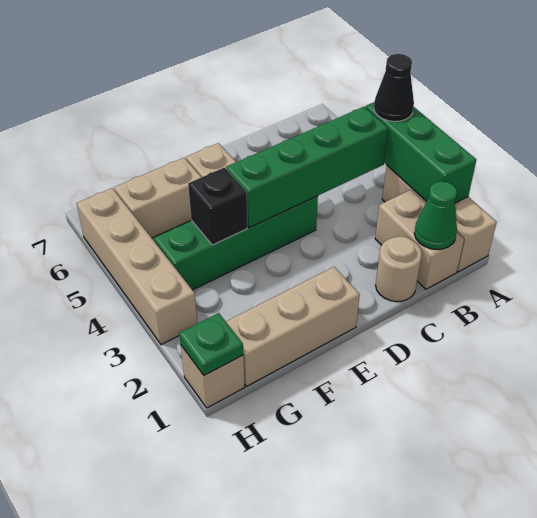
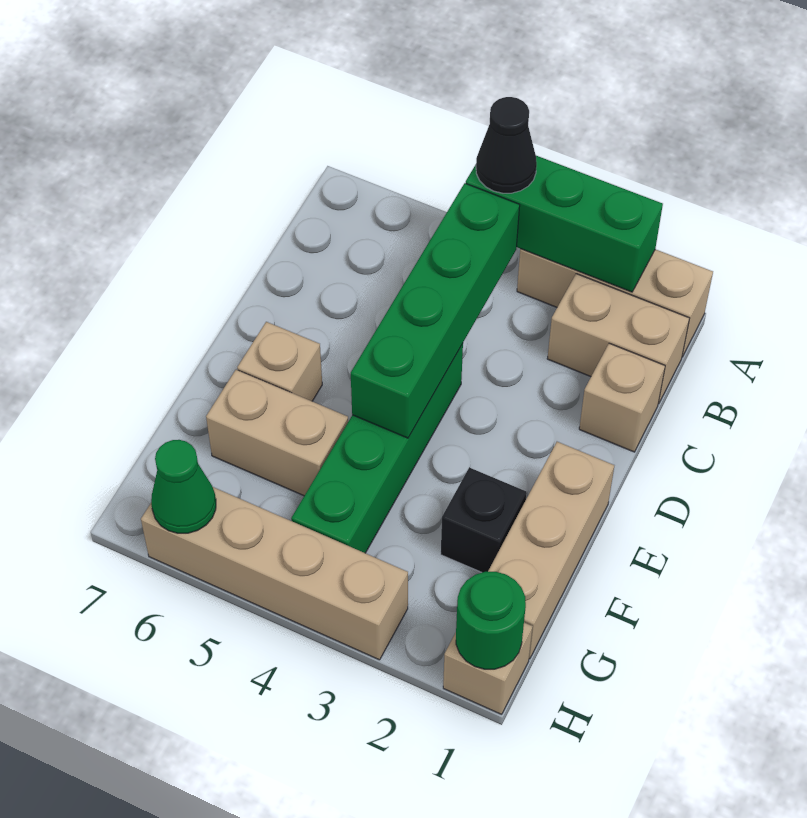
green 1x1 cone [414,181,457,249] -> green 1x1 cone moved to [151,440,216,533]
tan 1x1 round brick [376,236,422,302] -> tan 1x1 brick [579,343,665,452]
black 1x1 brick [188,168,247,245] -> black 1x1 brick moved to [441,467,527,573]
tan 1x2 brick [114,158,201,238] -> tan 1x2 brick turned to [206,370,348,496]
green 1x1 plate [179,313,243,376] -> green 1x1 round brick [456,572,526,669]

